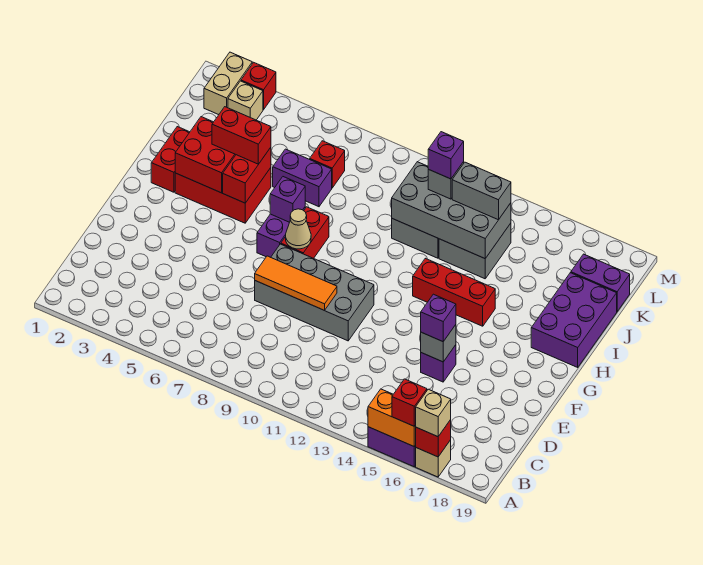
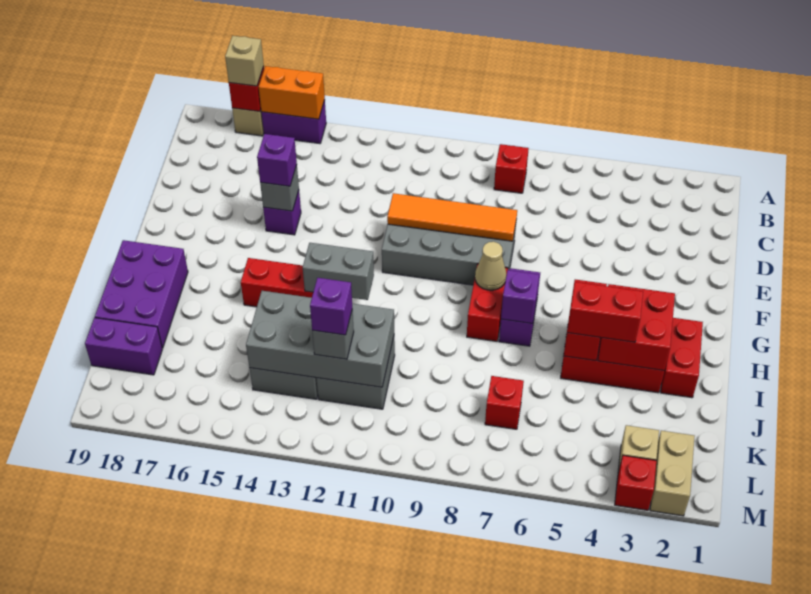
red 1x1 brick [392,379,427,426] -> red 1x1 brick moved to [494,144,529,193]
orange 1x3 tile [255,256,337,310] -> orange 1x4 tile [387,193,517,241]
purple 1x2 brick [273,149,332,207] -> none
grey 1x2 brick [452,162,511,220] -> grey 1x2 brick moved to [303,243,374,300]

